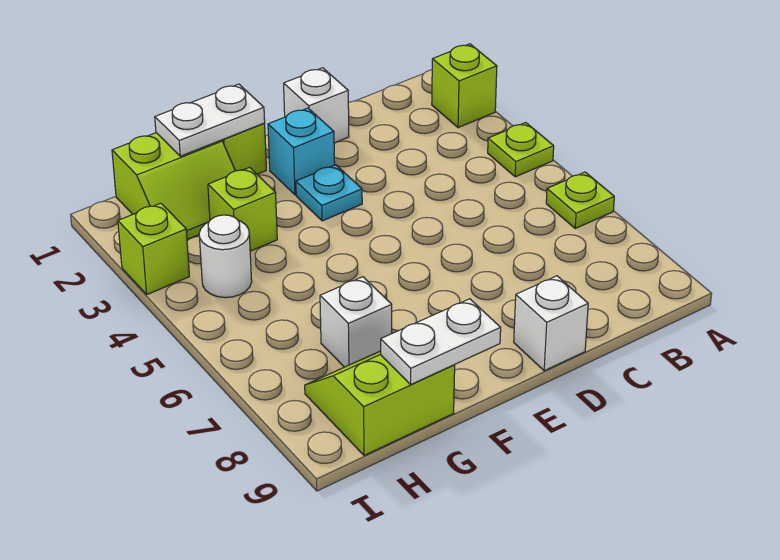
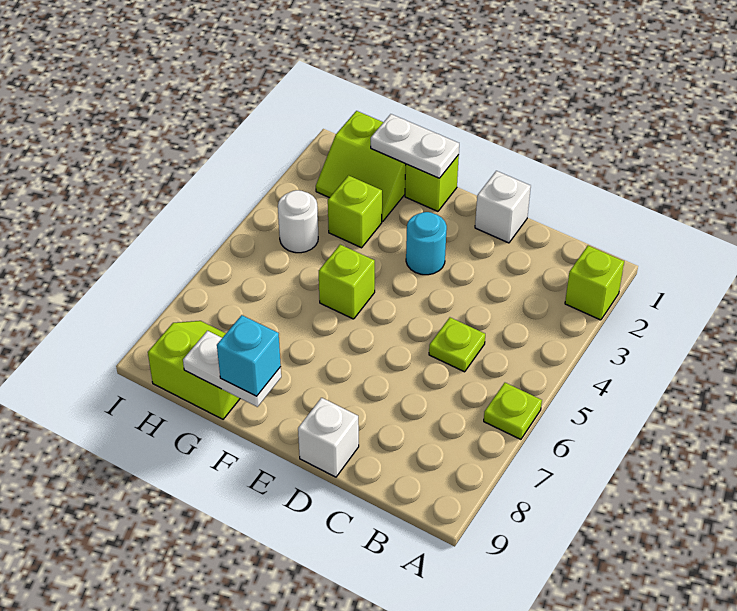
lime 1x1 plate [488,123,554,177] -> lime 1x1 plate moved to [429,318,485,372]
cyan 1x1 brick [268,108,335,195] -> cyan 1x1 brick moved to [217,315,281,396]
cyan 1x1 plate [296,165,362,221] -> cyan 1x1 round brick [406,212,447,275]
white 1x1 brick [320,277,392,367] -> none
lime 1x1 brick [118,203,189,294] -> lime 1x1 brick moved to [319,245,375,319]

